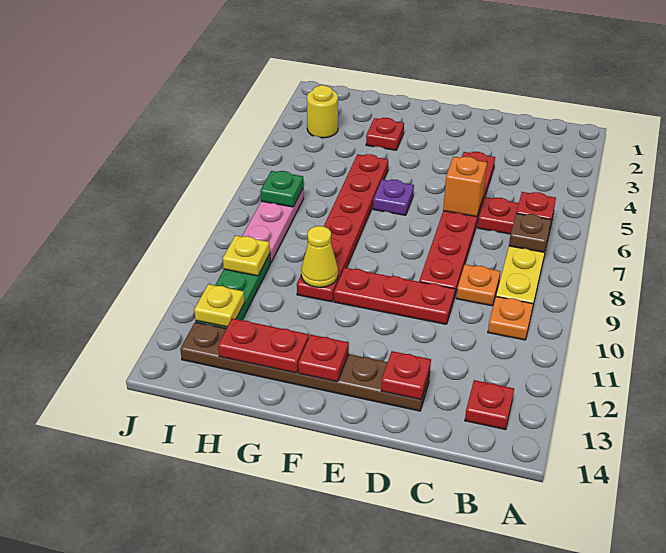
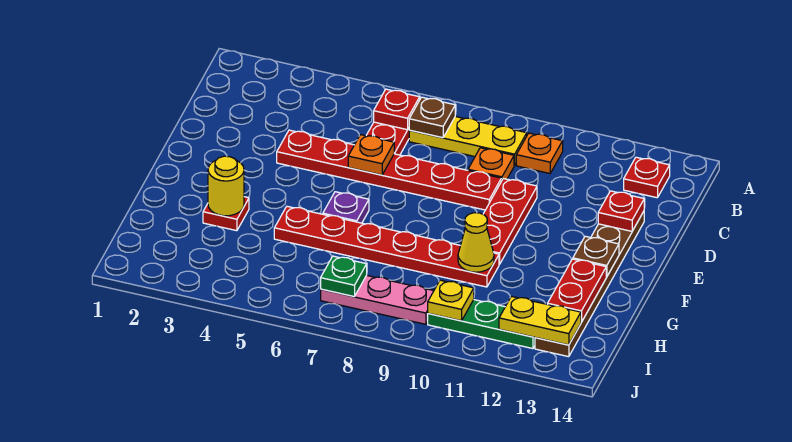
orange 1x1 brick [443,157,487,217] -> orange 1x1 plate [348,135,394,175]
red 1x1 plate [298,335,349,382] -> brown 1x1 plate [573,236,619,277]
yellow 1x1 round brick [307,85,338,138] -> yellow 1x1 round brick moved to [208,156,244,216]
yellow 1x1 plate [194,284,245,327] -> yellow 1x2 plate [499,296,581,345]

